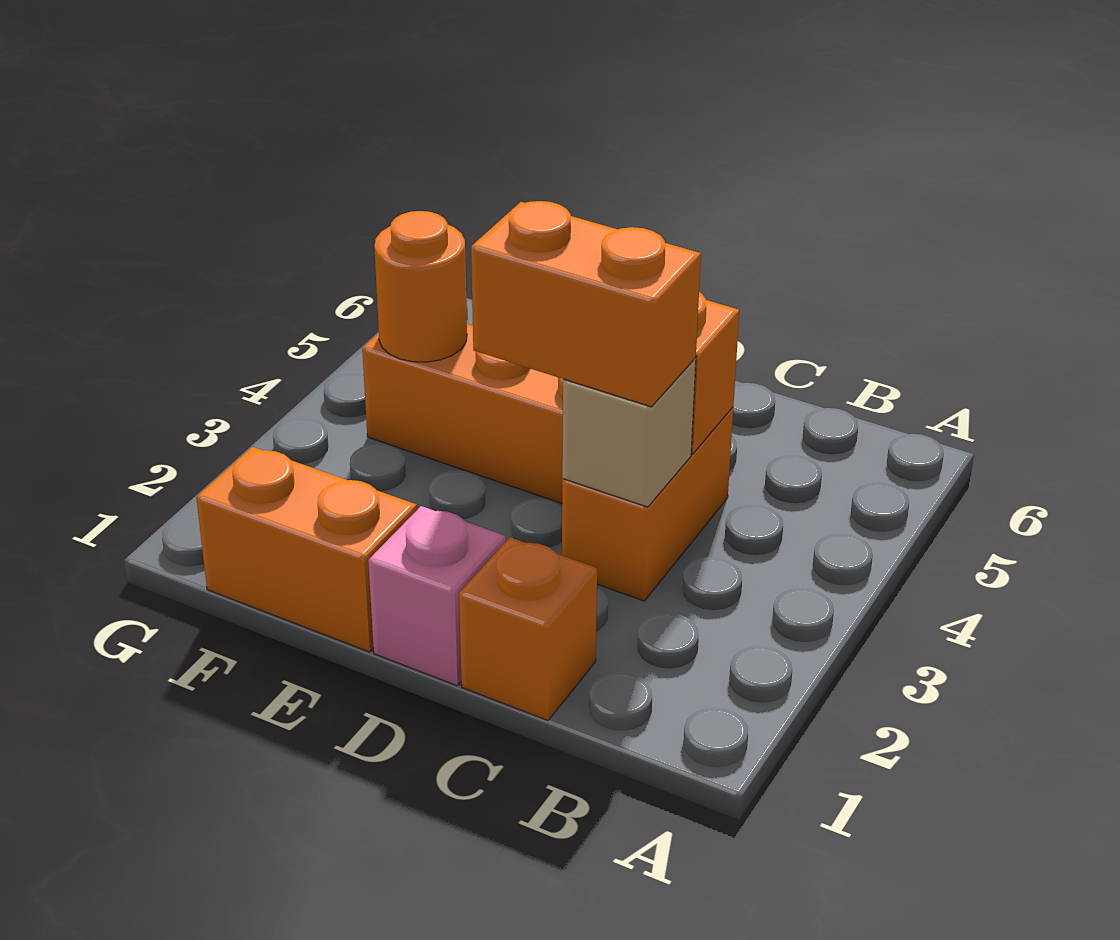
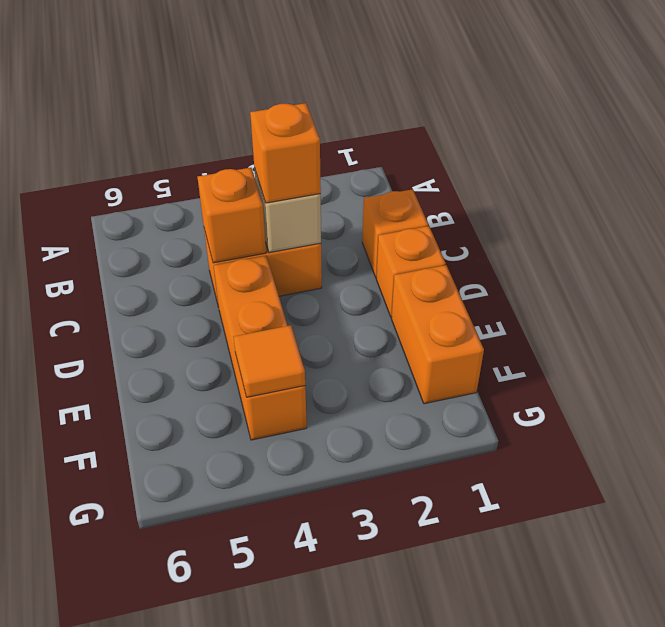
orange 1x2 brick [471,201,701,407] -> orange 1x1 brick [250,103,321,203]
pink 1x1 brick [368,506,506,686] -> orange 1x1 brick [376,226,446,317]
orange 1x1 round brick [374,211,467,362] -> orange 1x1 tile [234,325,305,397]

